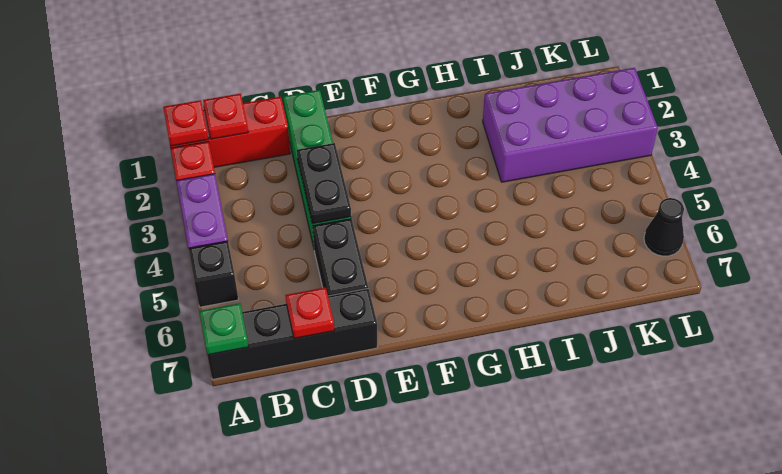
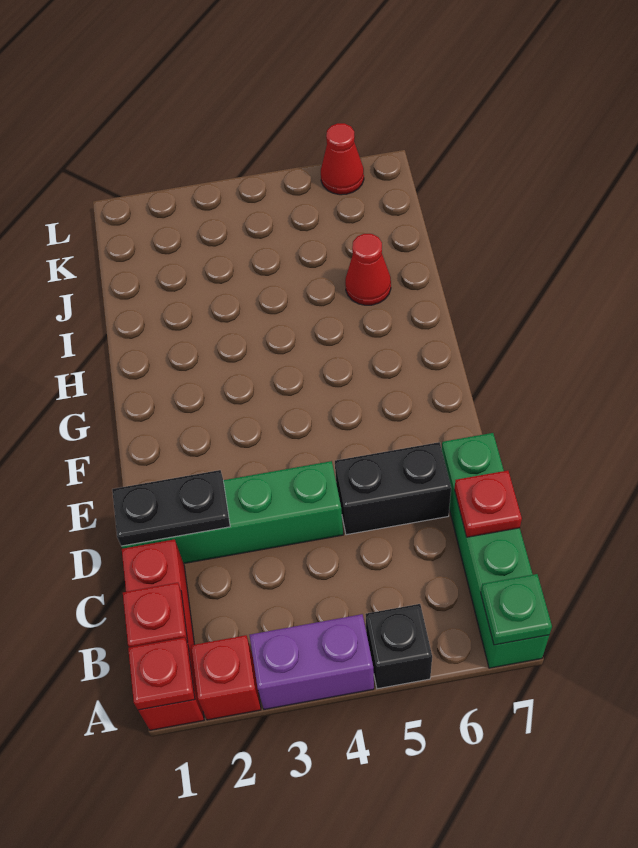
black 1x4 brick [207,289,378,379] -> green 1x4 brick [442,433,549,668]
black 1x2 plate [297,143,351,224] -> black 1x2 plate moved to [112,470,230,546]
purple 2x4 brick [483,68,658,182] -> none
none -> red 1x1 cone [345,234,391,305]
black 1x1 cone [644,198,684,256] -> red 1x1 cone [321,123,364,195]

